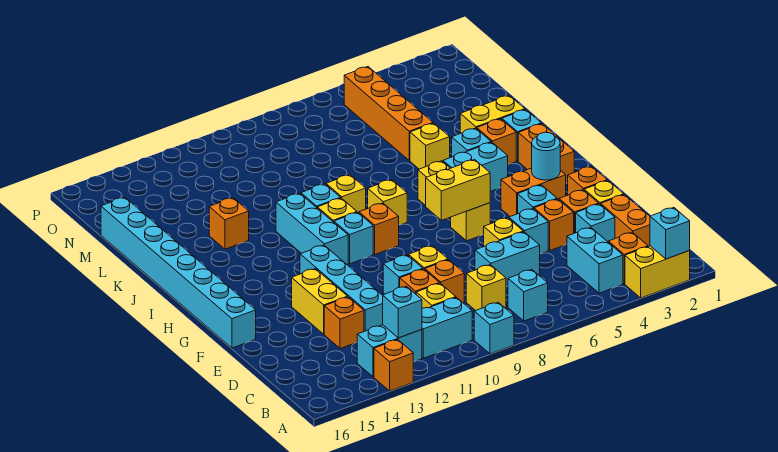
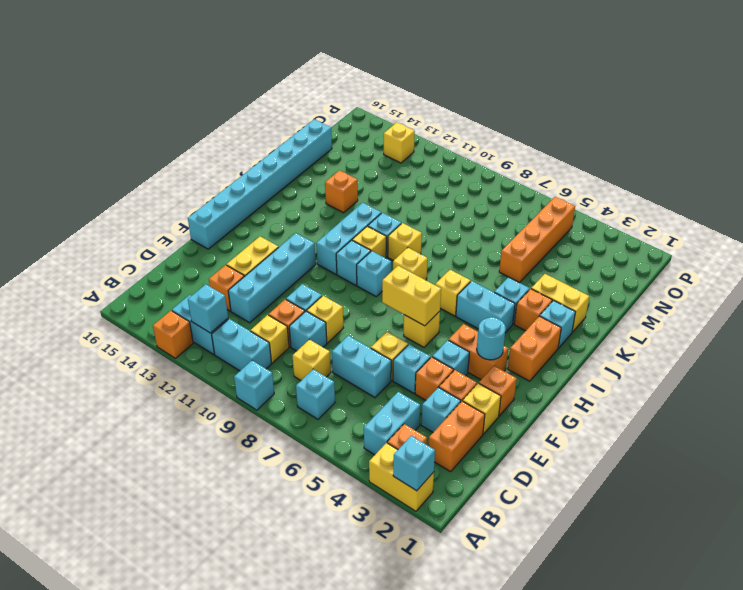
orange 1x1 brick [425,260,464,303] -> cyan 1x1 brick [289,311,327,351]
orange 1x1 brick [359,203,399,254] -> cyan 1x1 brick [357,251,391,296]
yellow 1x1 brick [410,123,450,169] -> yellow 1x1 brick moved to [384,123,415,163]

